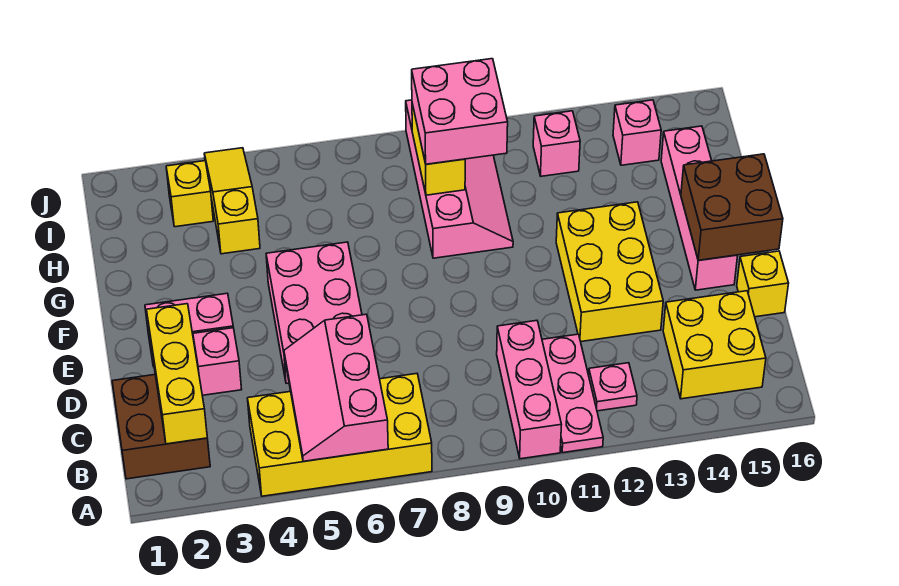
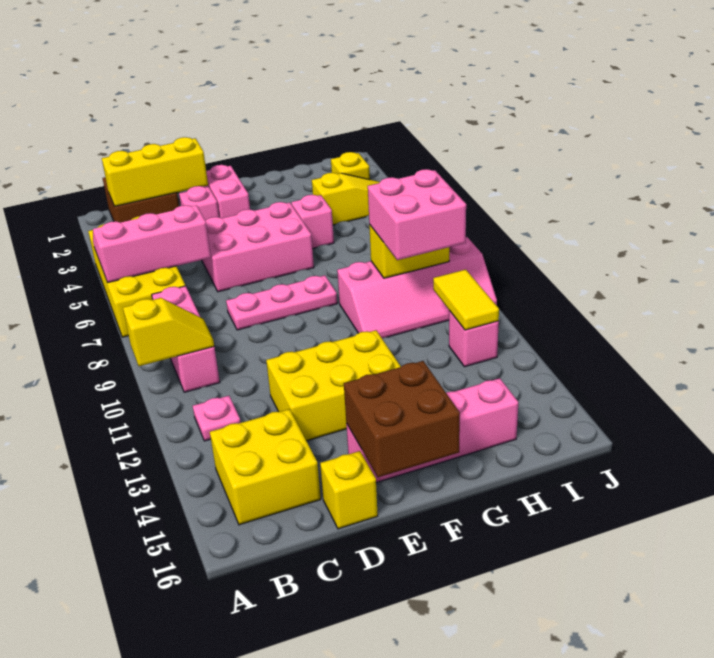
pink 1x3 brick [497,321,562,459] -> pink 1x3 brick turned to [152,286,220,392]
none -> yellow 1x2 slope [123,298,214,366]
pink 1x3 plate [542,334,603,453] -> pink 1x3 plate moved to [226,275,337,330]
none -> yellow 1x2 tile [433,270,499,330]
pink 1x1 brick [613,100,661,165] -> pink 1x1 brick moved to [292,195,334,249]

